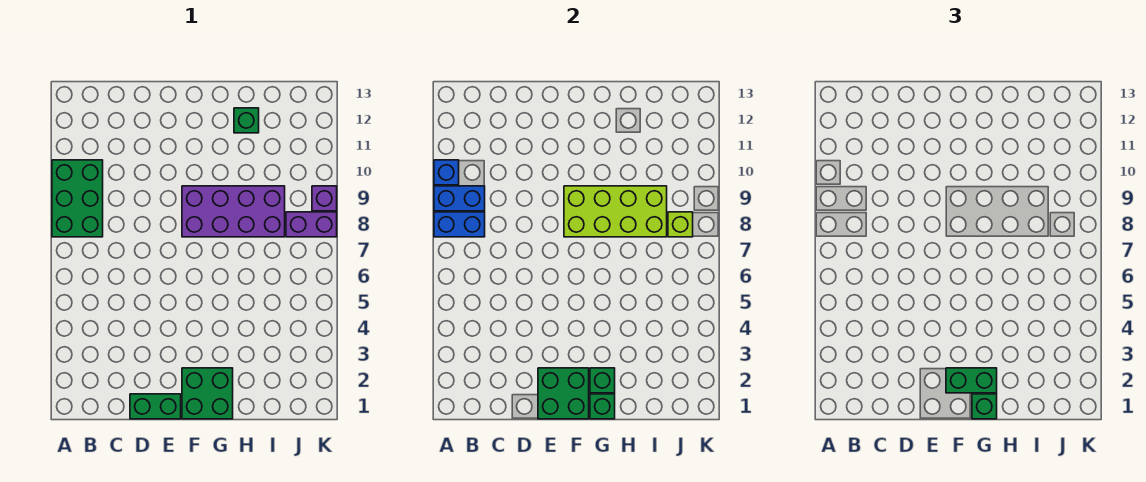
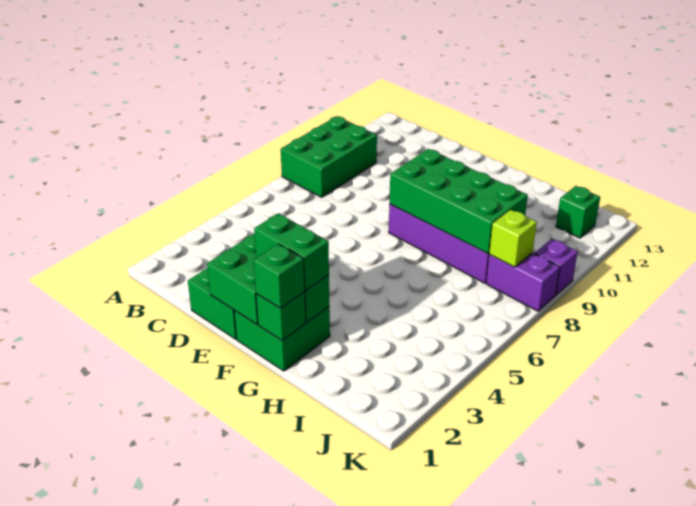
blue 1x2 brick [434,212,485,237] -> none
blue 1x2 brick [434,186,485,211] -> none
blue 1x1 brick [434,160,459,185] -> none
lime 2x4 brick [564,186,667,237] -> green 2x4 brick [389,149,528,254]
green 1x1 brick [234,108,259,133] -> green 1x1 brick moved to [556,186,600,238]

